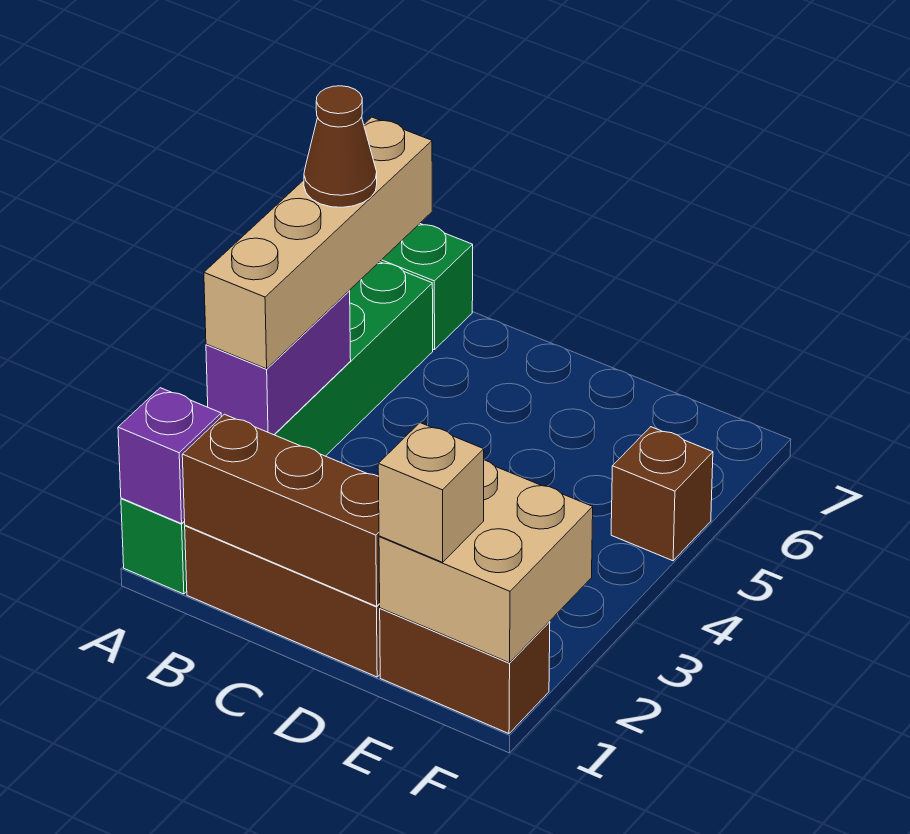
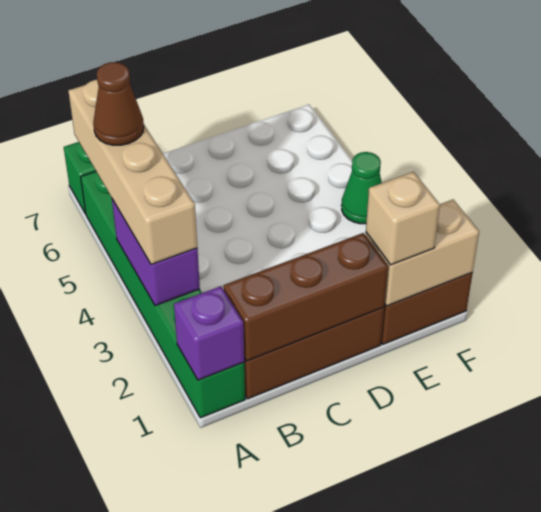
tan 2x2 brick [379,460,593,663] -> tan 1x2 brick [365,200,479,306]
none -> green 1x1 cone [341,152,382,224]
brown 1x1 brick [611,427,713,561] -> none

